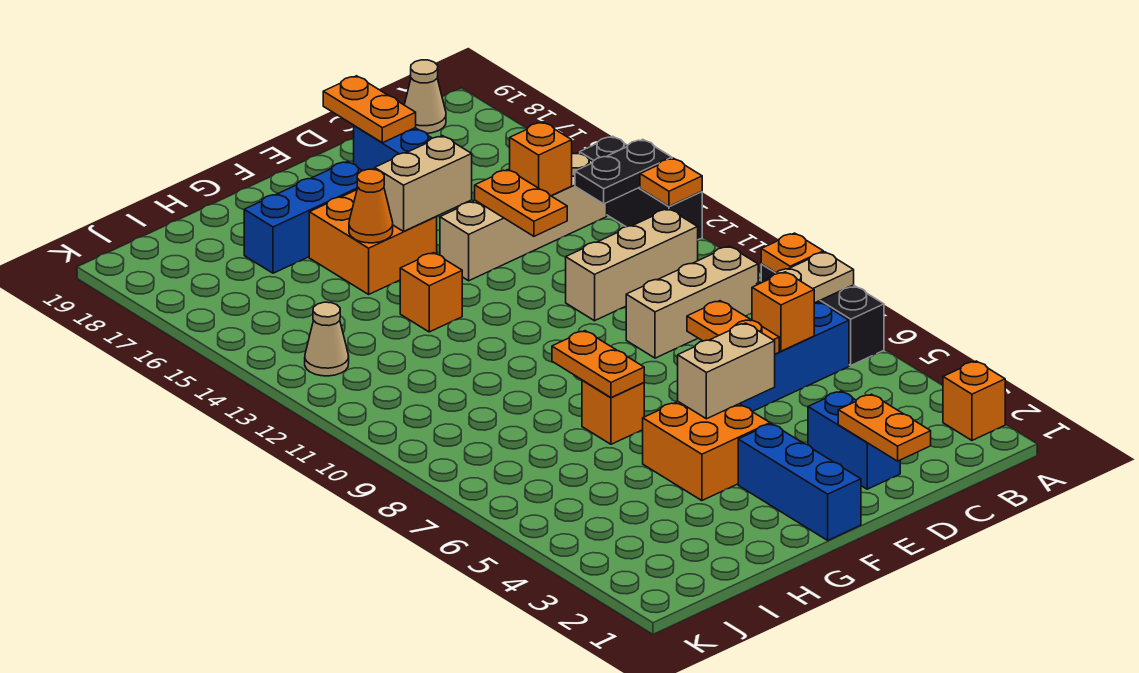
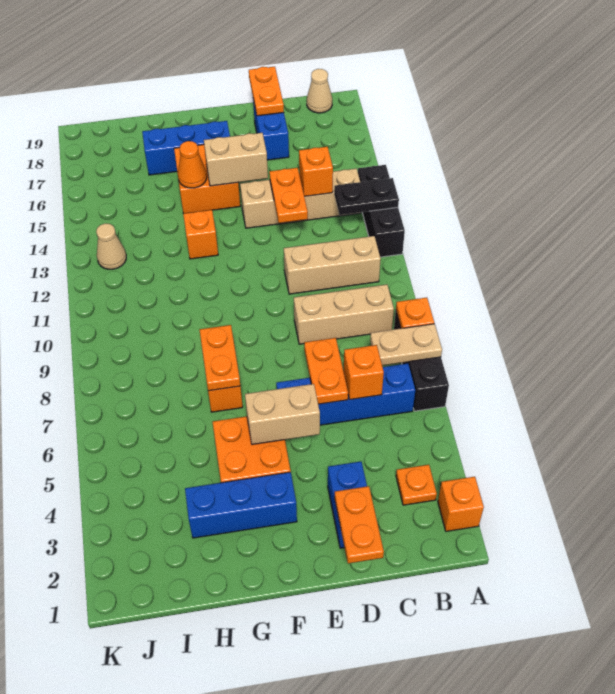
orange 1x1 plate [640,158,702,206] -> orange 1x1 plate moved to [396,465,437,505]
blue 1x3 brick [738,424,861,540] -> blue 1x3 brick turned to [185,472,297,538]

